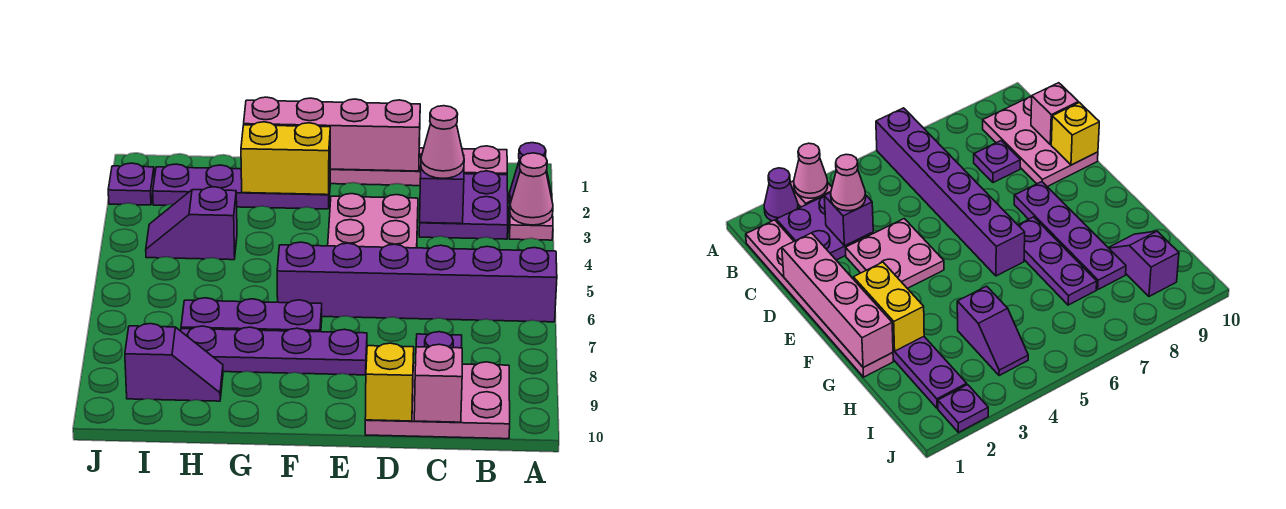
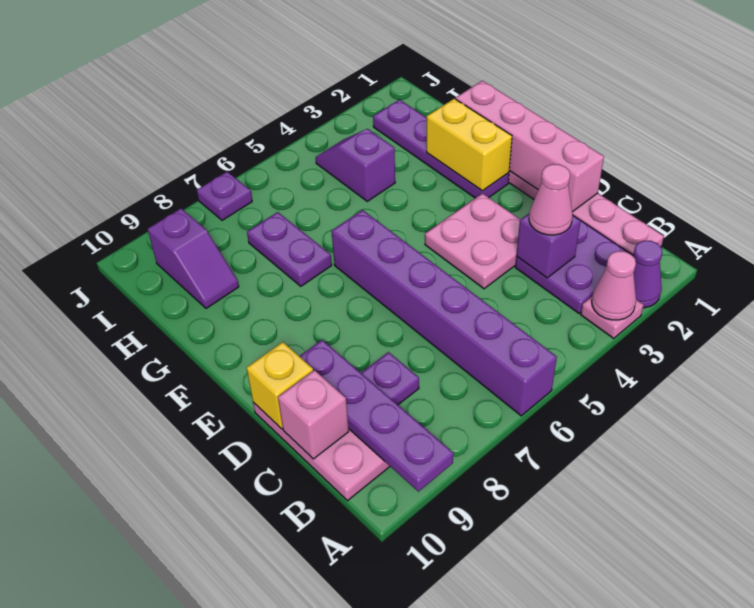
purple 1x4 plate [181,326,367,375] -> purple 1x4 plate moved to [299,340,453,492]
purple 1x3 plate [181,298,322,332] -> purple 1x2 plate [247,212,332,286]
purple 1x1 plate [108,163,154,205] -> purple 1x1 plate moved to [197,172,252,220]

